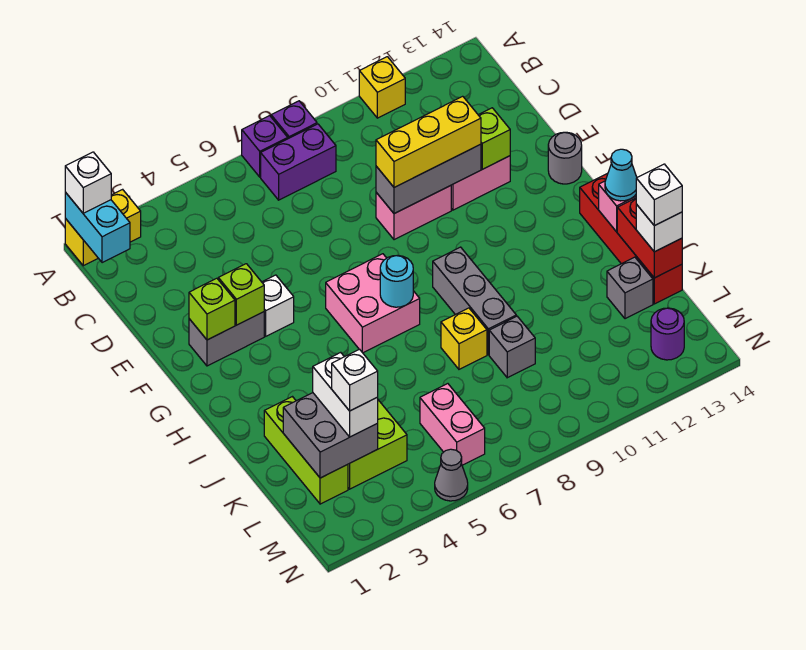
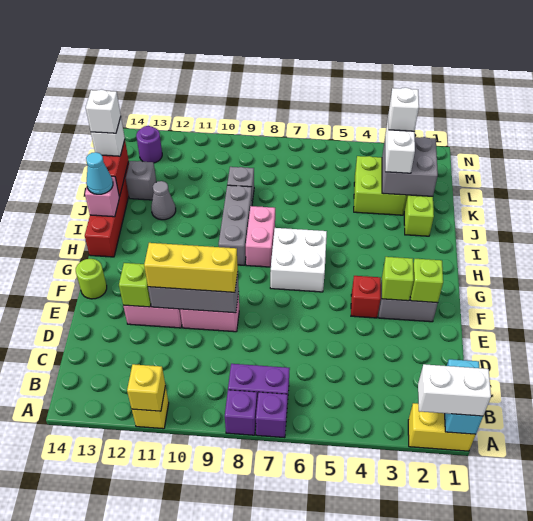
white 1x1 brick [65,152,111,213] -> white 1x2 brick [418,364,491,416]
white 1x1 brick [262,275,294,336] -> red 1x1 brick [351,276,381,318]
grey 1x1 round brick [548,132,582,184] -> lime 1x1 round brick [76,259,107,299]
pink 2x2 brick [326,254,420,353] -> white 2x2 brick [270,228,327,292]
cyan 1x1 round brick [380,255,413,307] -> none
yellow 1x1 brick [441,308,487,369] -> yellow 1x1 brick moved to [127,364,165,411]
pink 1x2 brick [420,384,485,465] -> pink 1x2 brick moved to [246,206,275,267]
grey 1x1 cone [435,449,468,501] -> grey 1x1 cone moved to [151,181,176,220]

